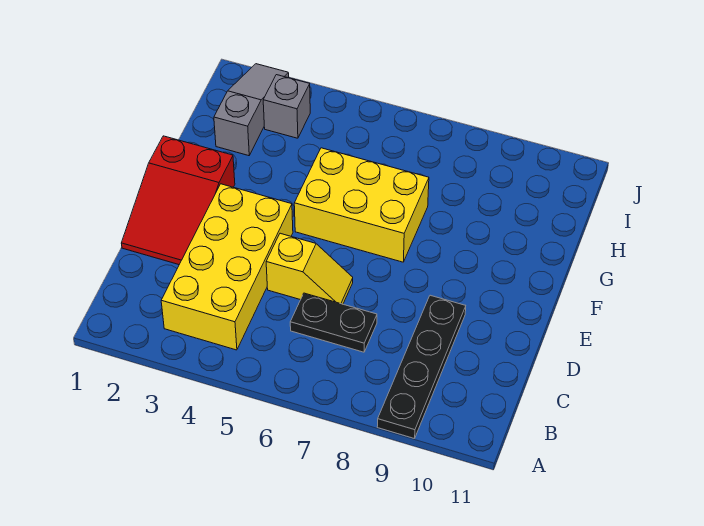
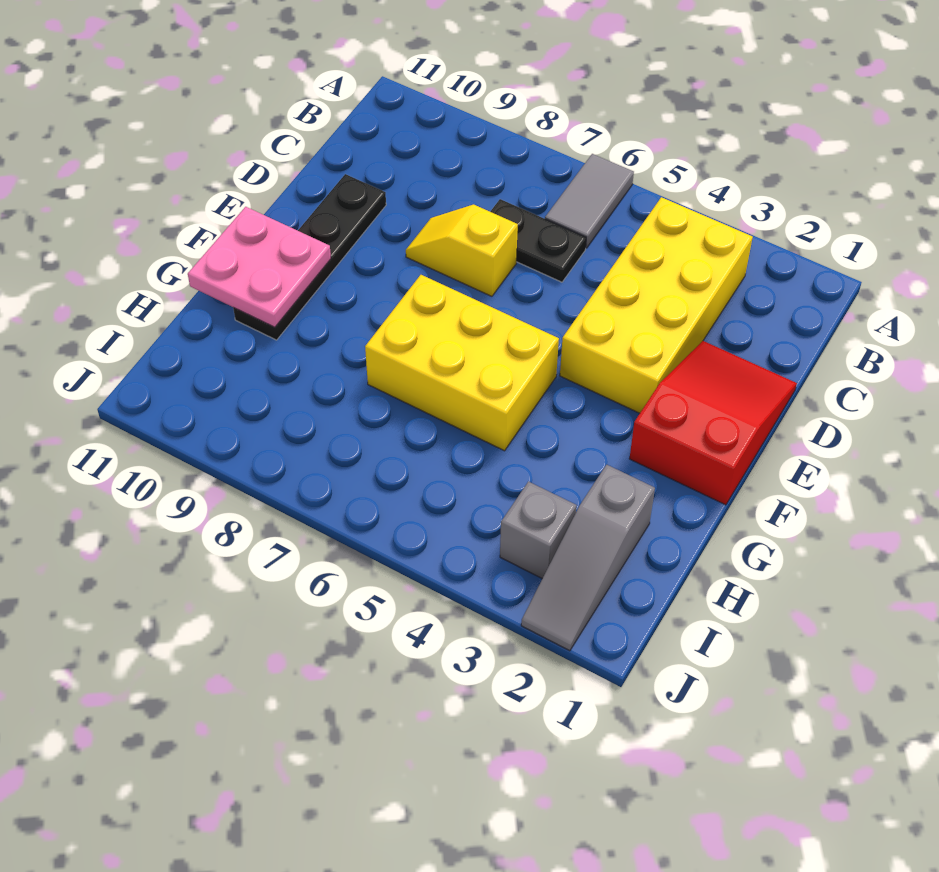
none -> grey 1x2 tile [545,154,634,248]
black 1x4 plate [377,295,466,439] -> black 1x4 plate moved to [233,174,386,340]
yellow 1x2 slope [266,233,353,304] -> yellow 1x2 slope moved to [406,205,518,296]
none -> pink 2x2 plate [188,207,331,327]

